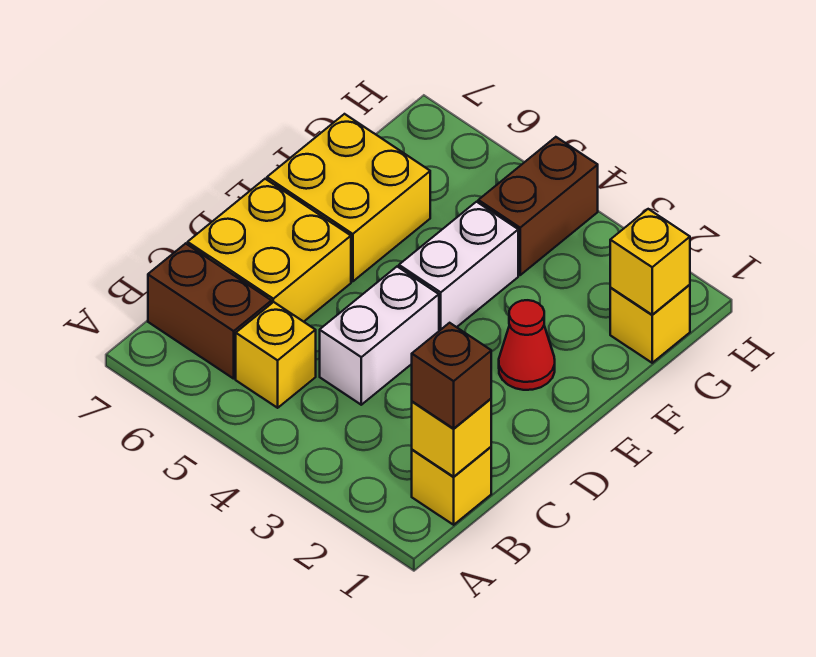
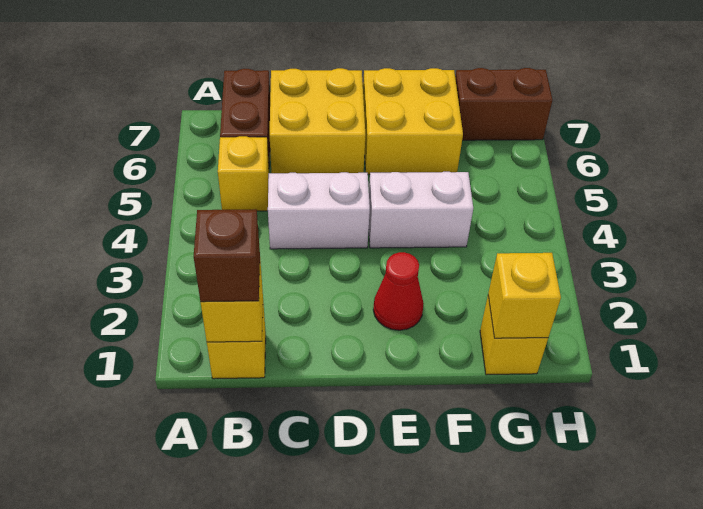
brown 1x2 brick [478,137,598,275] -> brown 1x2 brick moved to [455,68,552,140]

